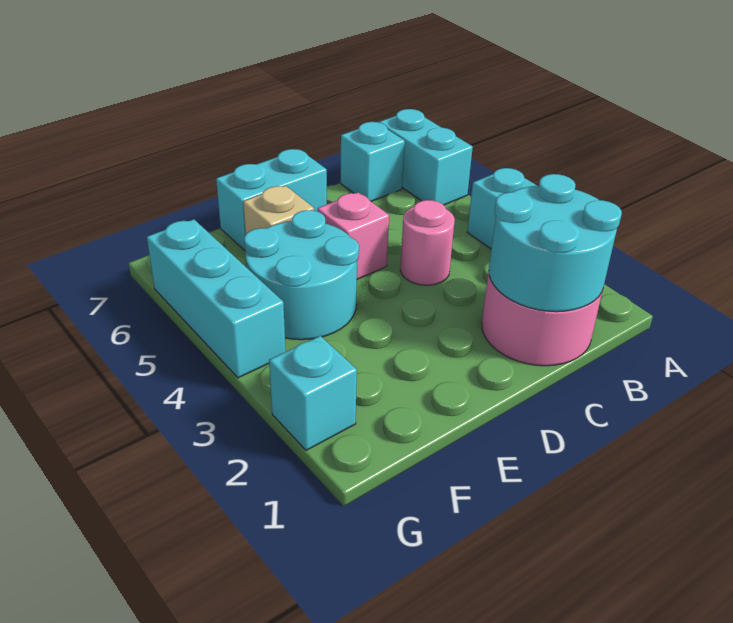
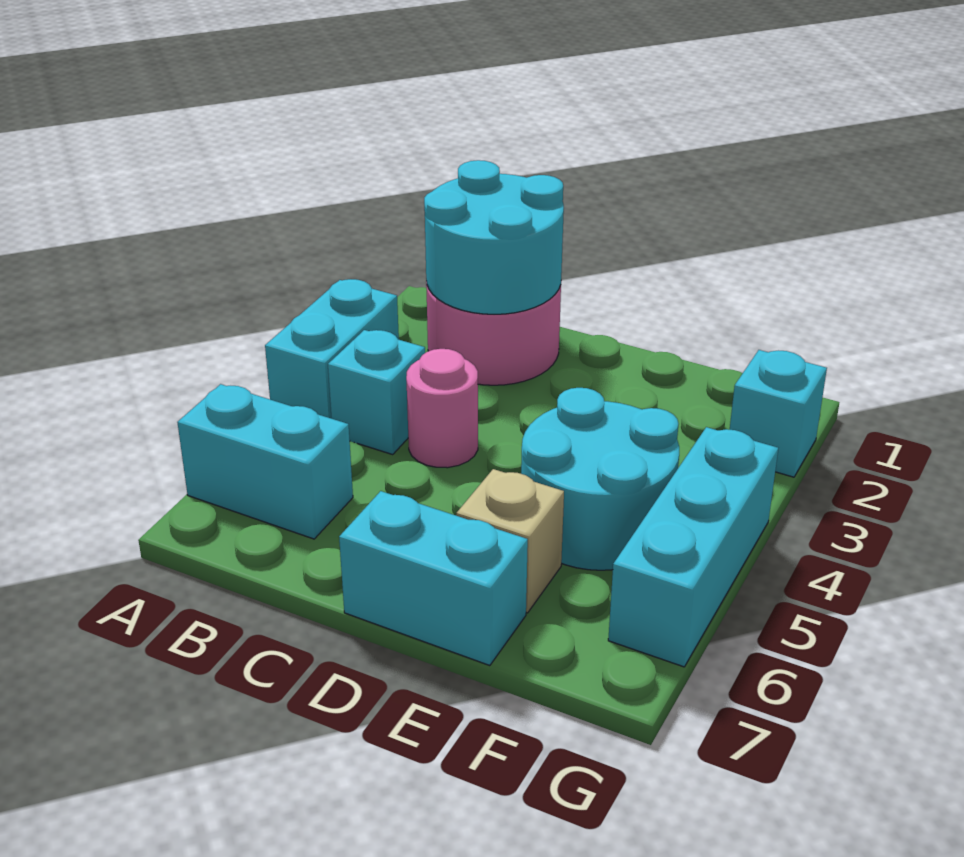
cyan 1x2 brick [379,109,473,205] -> cyan 1x2 brick turned to [177,384,353,539]
cyan 1x1 brick [341,122,405,201] -> cyan 1x1 brick moved to [328,330,425,454]
pink 1x1 brick [318,192,389,279] -> none

